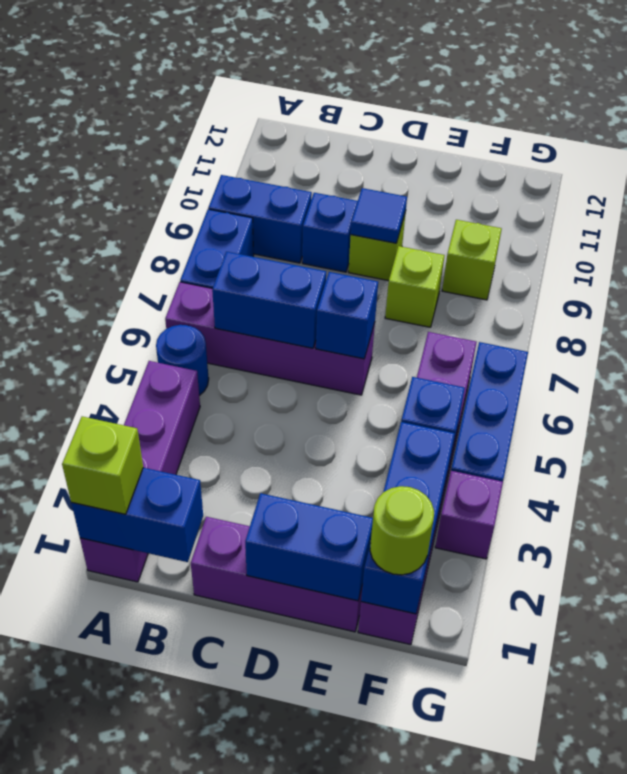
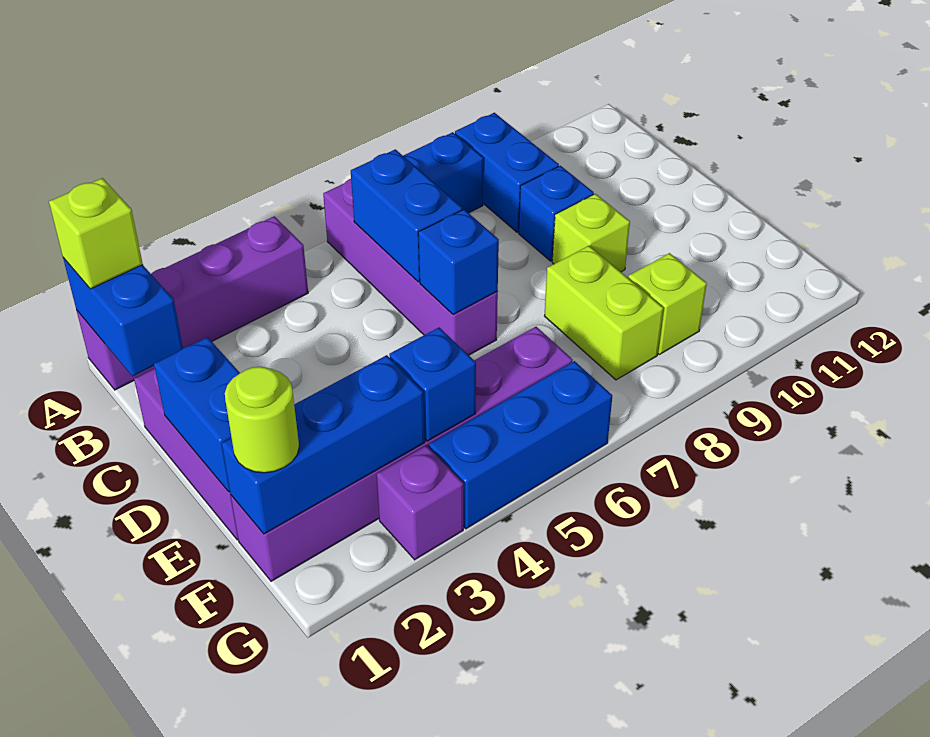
blue 1x1 round brick [156,325,209,396] -> none
blue 1x1 tile [351,188,407,243] -> none
lime 1x1 brick [385,246,445,327] -> lime 1x2 brick [545,246,663,380]

